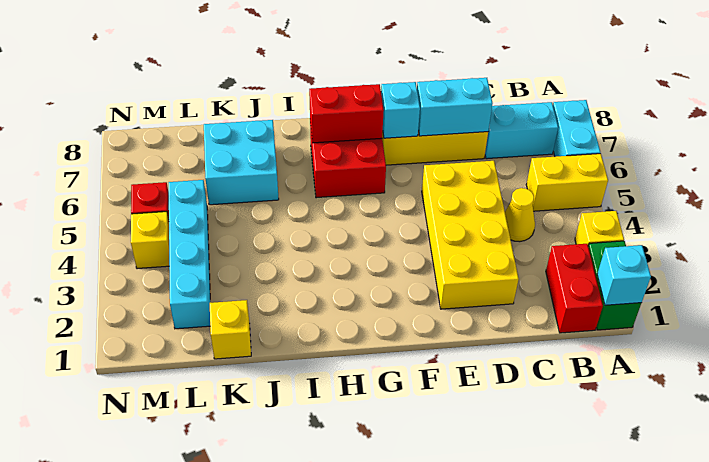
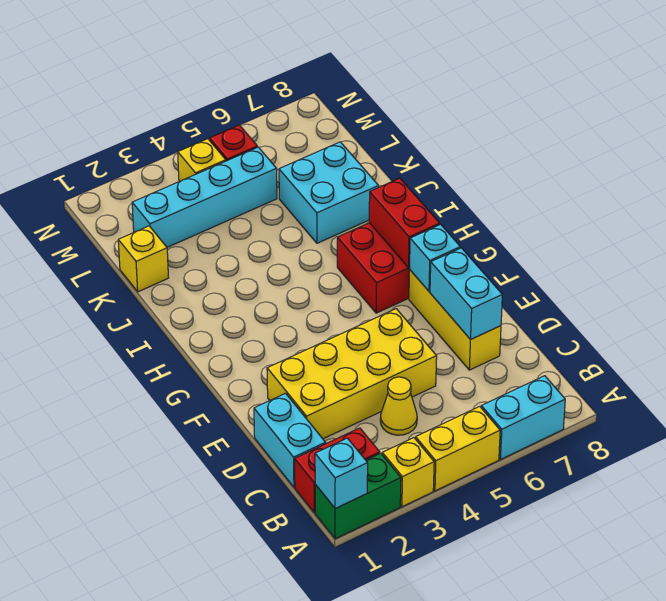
yellow 1x2 brick [526,154,608,211] -> yellow 1x2 brick turned to [416,406,500,491]
cyan 1x2 brick [485,102,558,159] -> cyan 1x2 brick moved to [254,393,326,487]

